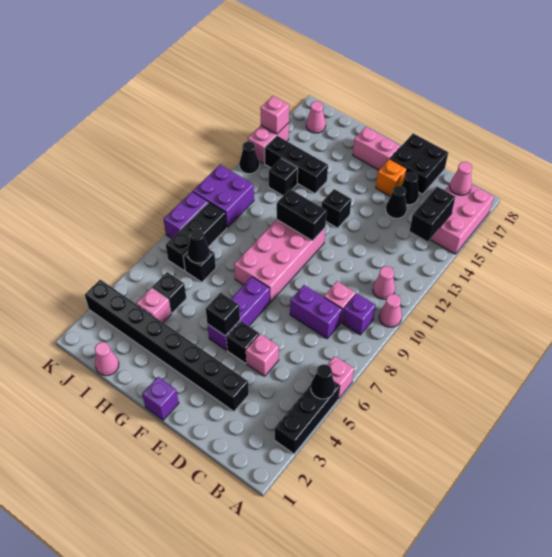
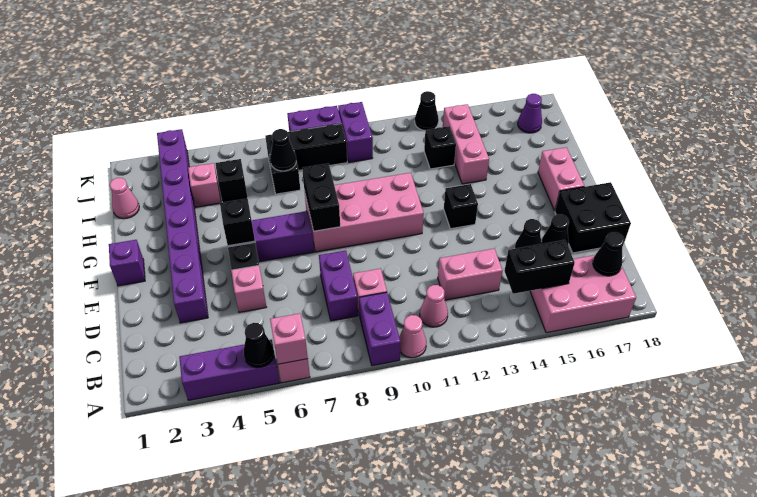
black 1x3 brick [275,384,339,454] -> purple 1x3 brick [179,339,279,400]
purple 1x1 brick [342,293,375,335] -> purple 1x2 brick [359,292,401,366]
pink 1x1 cone [450,162,472,195] -> black 1x1 cone [593,232,624,276]
black 1x8 brick [85,280,249,411] -> purple 1x8 brick [157,129,208,323]
orange 1x1 brick [376,159,407,196] -> none
black 1x2 brick [277,189,326,241] -> black 1x2 brick moved to [302,163,340,231]
black 1x3 brick [265,136,328,194] -> pink 1x3 brick [443,104,489,184]
purple 2x2 brick [193,165,254,227] -> purple 1x2 brick [338,102,373,162]
pink 1x1 cone [306,101,326,133] -> purple 1x1 cone [518,94,542,133]
pink 1x2 brick [248,123,289,164] -> pink 1x2 brick moved to [438,248,502,300]
pink 1x1 brick [260,96,289,134] -> pink 1x1 brick moved to [270,313,308,364]

